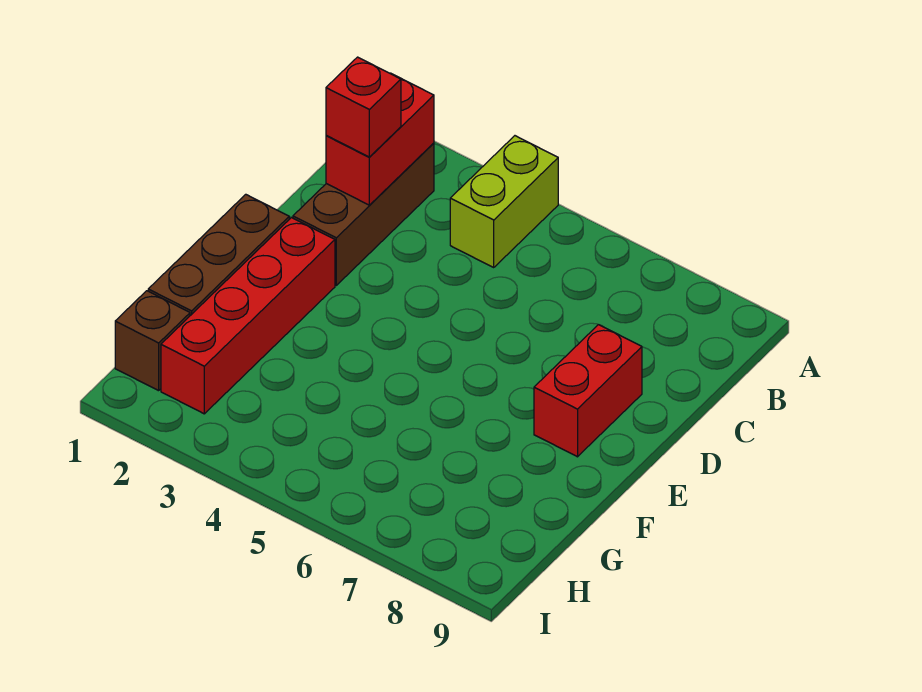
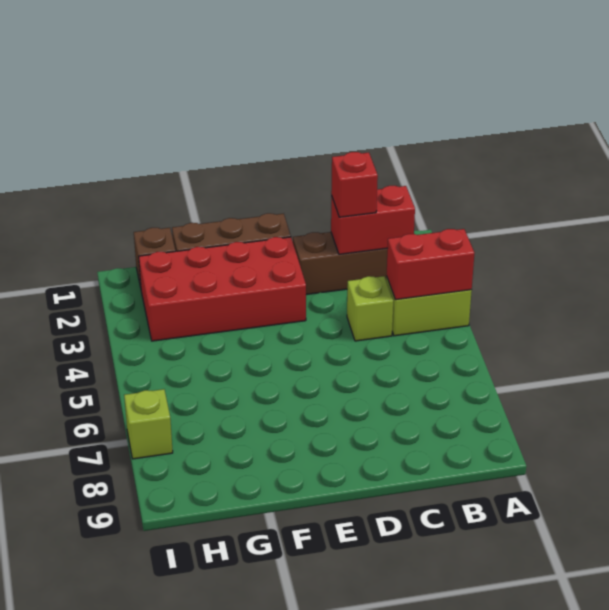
none -> lime 1x1 brick [347,276,393,341]
red 1x2 brick [534,325,642,457] -> red 1x2 brick moved to [387,229,474,300]
red 1x4 brick [161,217,335,414] -> red 2x4 brick [139,237,306,341]
none -> lime 1x1 brick [124,389,173,459]

